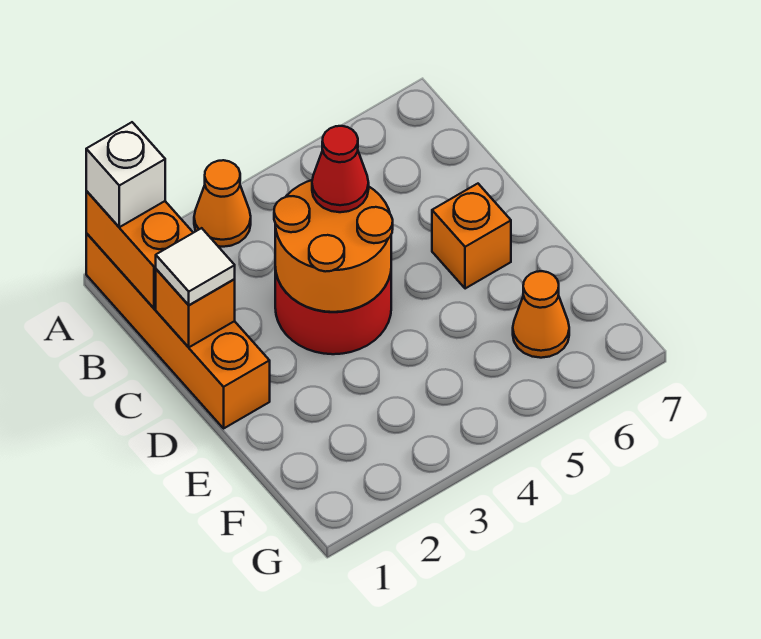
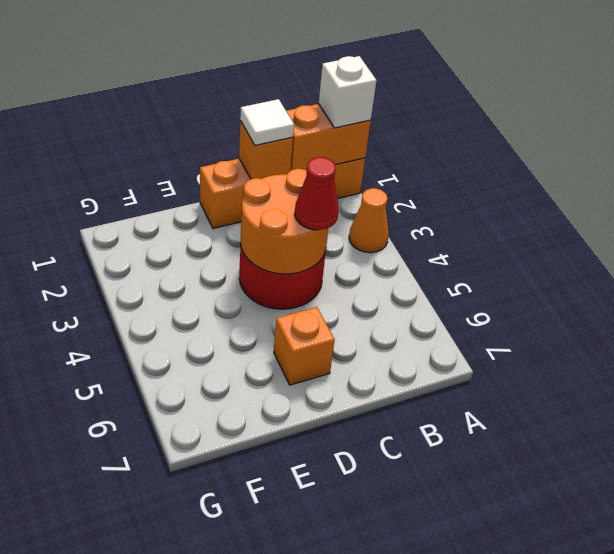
orange 1x1 cone [513,271,569,358] -> none

